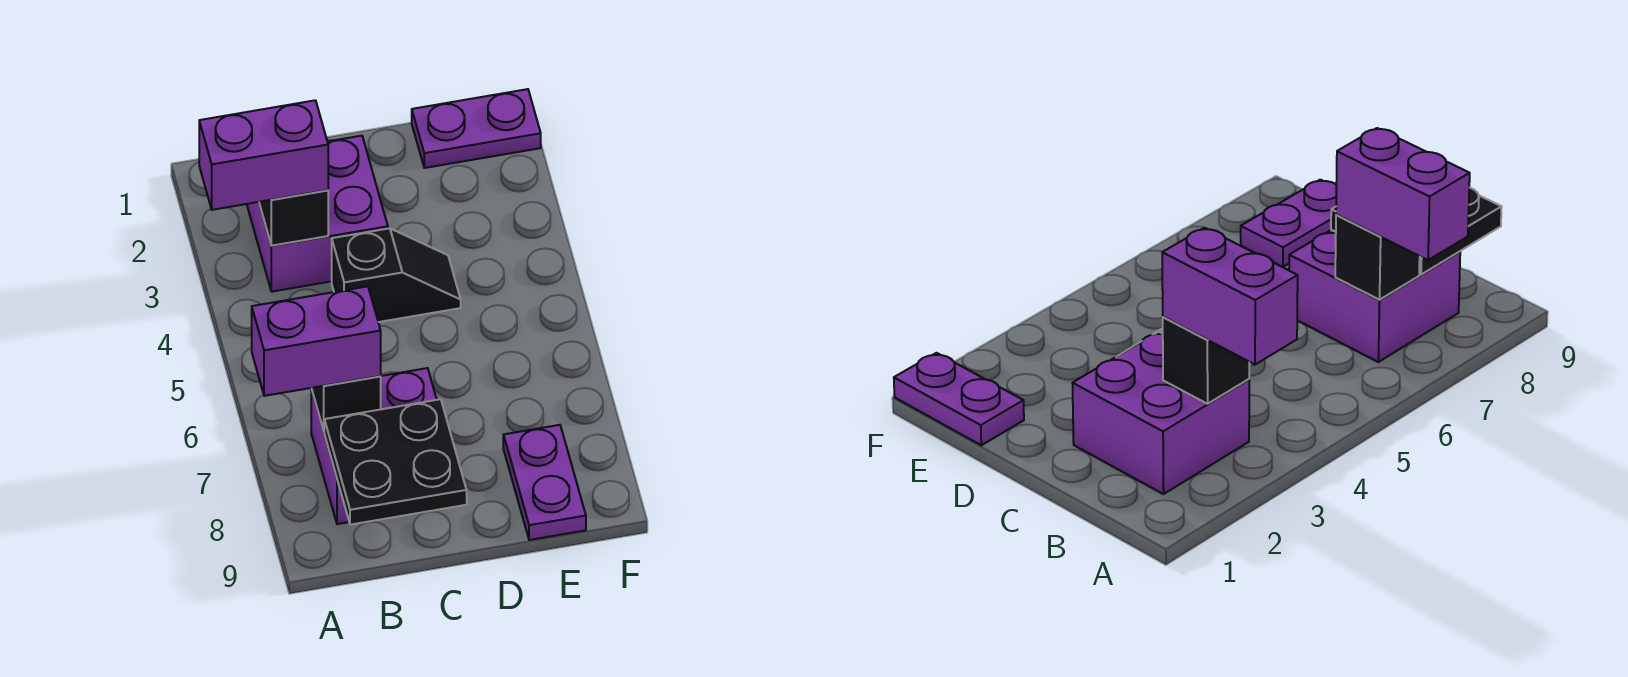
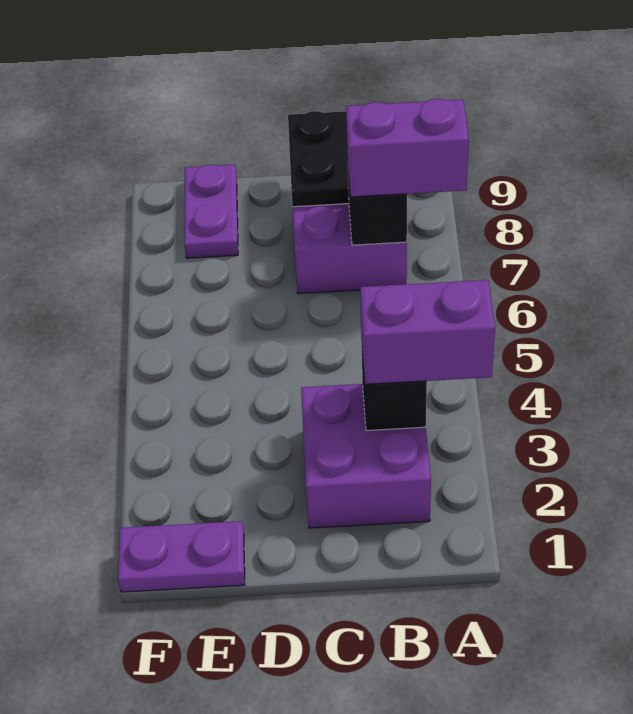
black 1x2 slope [332,228,461,322] -> none

